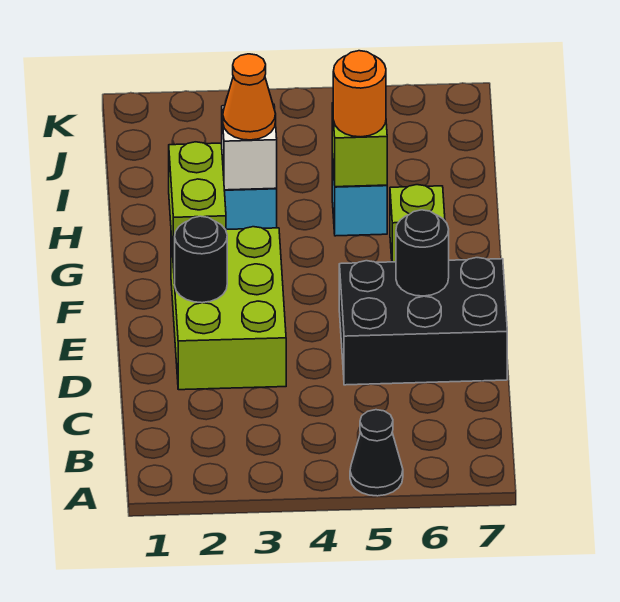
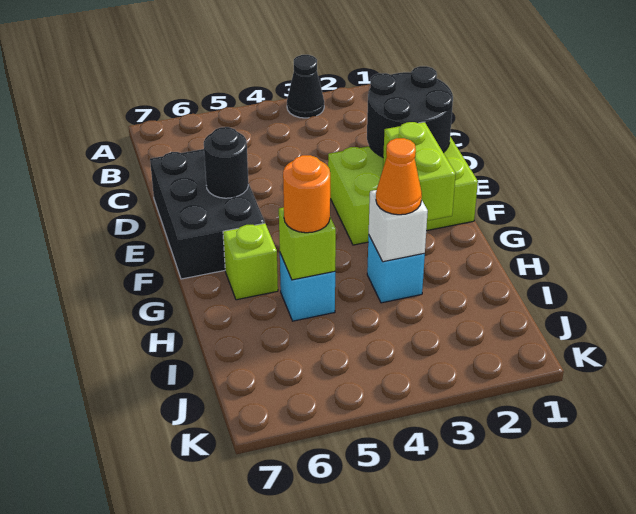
black 1x1 cone [350,410,403,496] -> black 1x1 cone moved to [287,55,324,118]
lime 2x3 brick [171,227,286,390] -> lime 2x3 brick turned to [328,137,478,245]
black 2x3 brick [339,258,507,385] -> black 2x3 brick turned to [150,149,265,279]
black 1x1 round brick [175,216,227,303] -> black 2x2 round brick [367,66,453,157]

